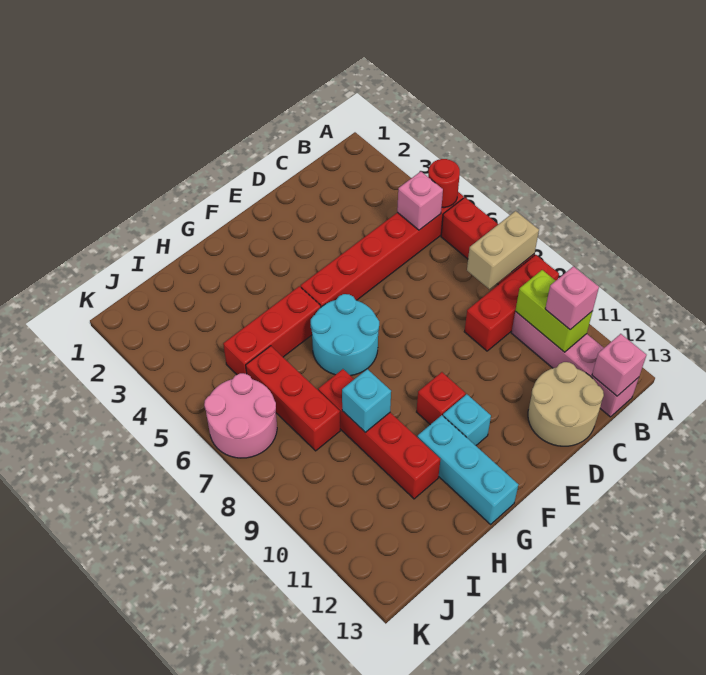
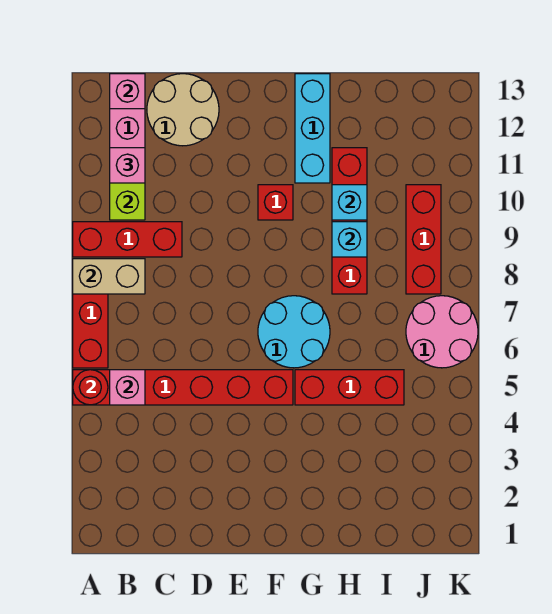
cyan 1x1 brick [443,394,491,445] -> cyan 1x1 brick moved to [332,185,367,220]
red 1x3 brick [246,346,340,451] -> red 1x3 brick moved to [406,185,441,294]

